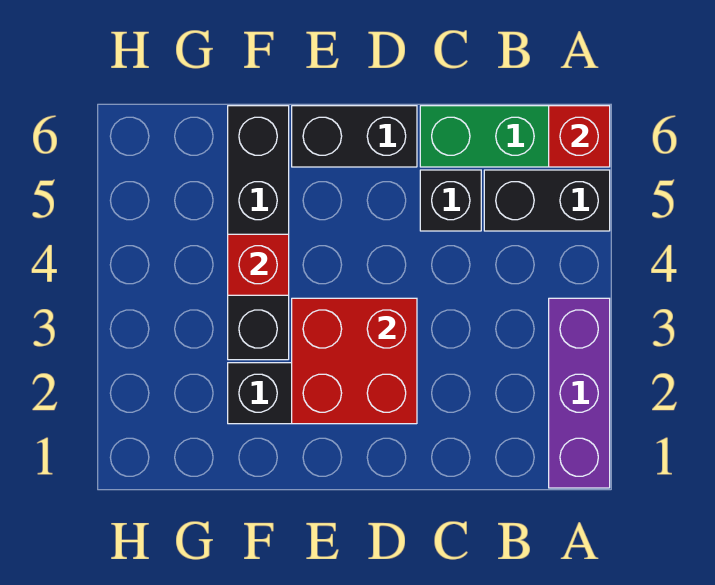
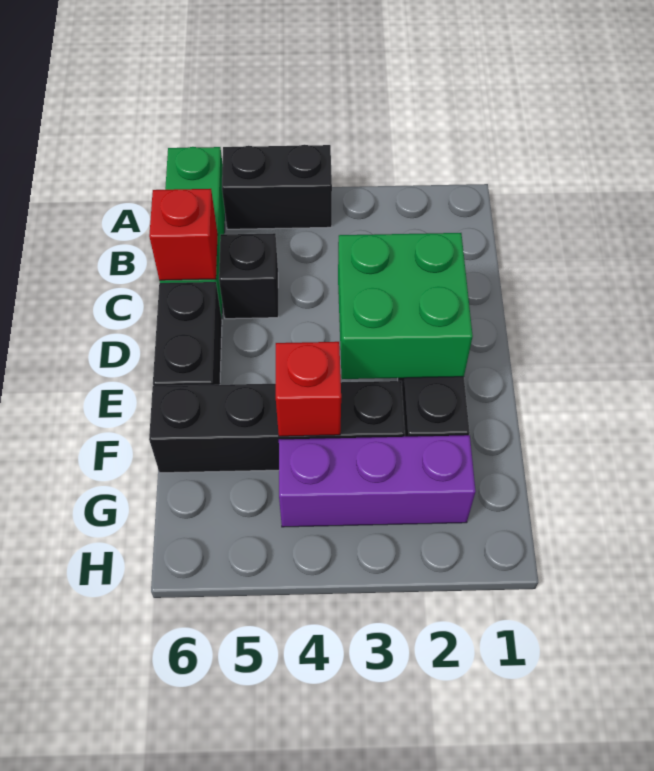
purple 1x3 brick [549,298,610,488] -> purple 1x3 brick moved to [279,435,476,527]
black 1x2 brick [484,170,610,231] -> black 1x2 brick turned to [222,145,332,229]
red 1x1 brick [549,106,610,167] -> red 1x1 brick moved to [149,189,218,280]
red 2x2 brick [292,298,417,424] -> green 2x2 brick [338,233,473,379]

